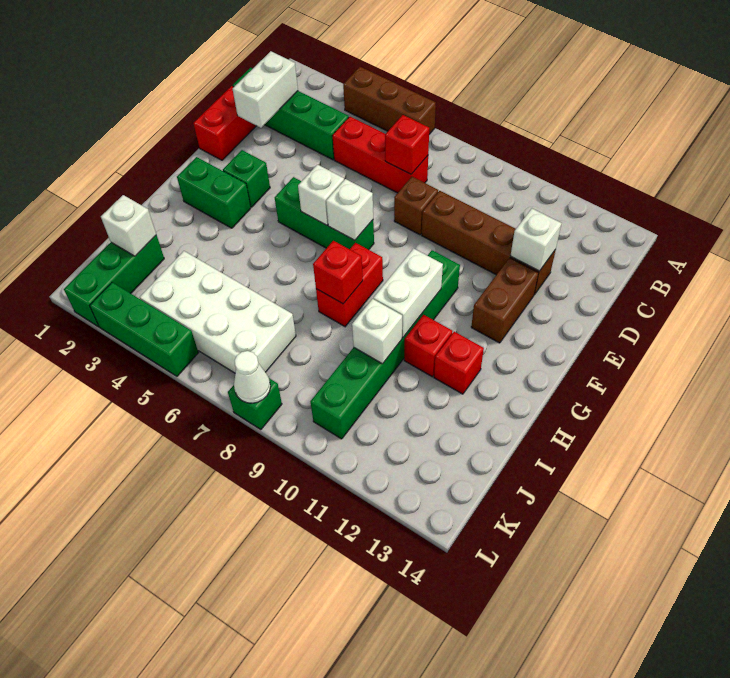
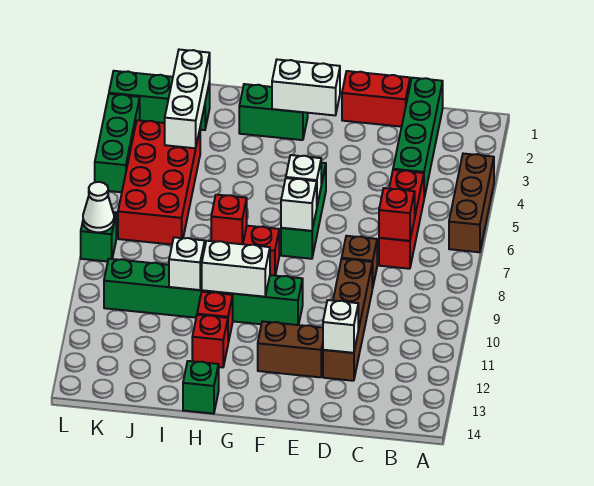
white 1x2 brick [233,51,298,128] -> white 1x2 brick moved to [272,60,340,115]
green 1x1 brick [223,150,270,207] -> green 1x1 brick moved to [183,361,219,414]
green 1x2 brick [177,157,251,228] -> green 1x2 brick turned to [239,84,308,140]
white 1x1 brick [101,195,156,256] -> white 1x3 brick [165,50,210,148]
white 2x4 brick [140,251,296,373] -> red 2x4 brick [118,120,200,245]

